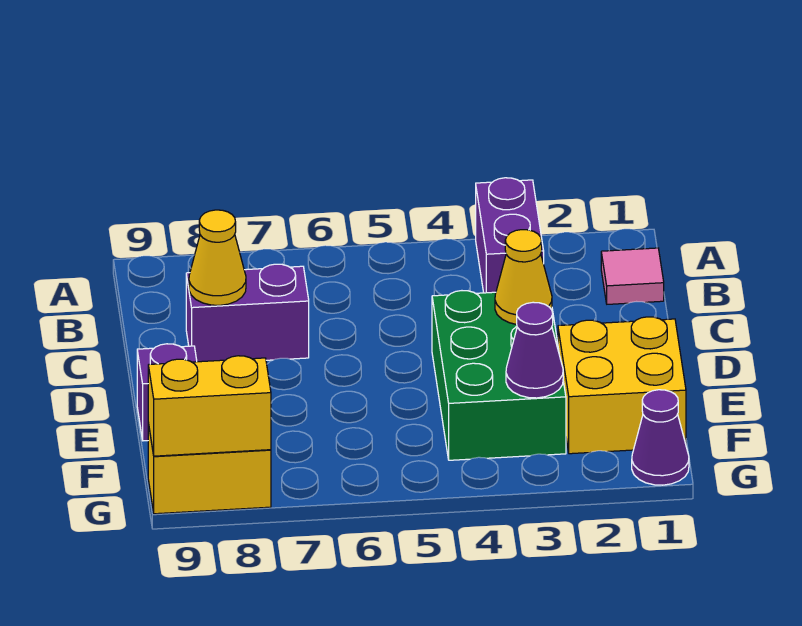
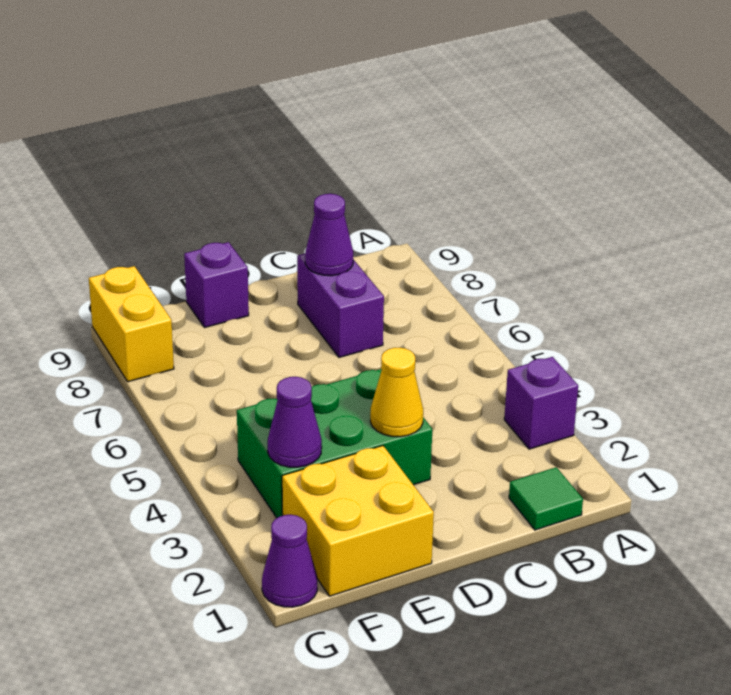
purple 1x2 brick [476,178,544,293] -> purple 1x1 brick [504,357,578,449]
pink 1x1 tile [601,248,664,304] -> green 1x1 tile [509,467,583,530]
yellow 1x1 cone [189,210,246,305] -> purple 1x1 cone [305,194,353,276]
yellow 1x2 brick [148,356,271,456] -> none

